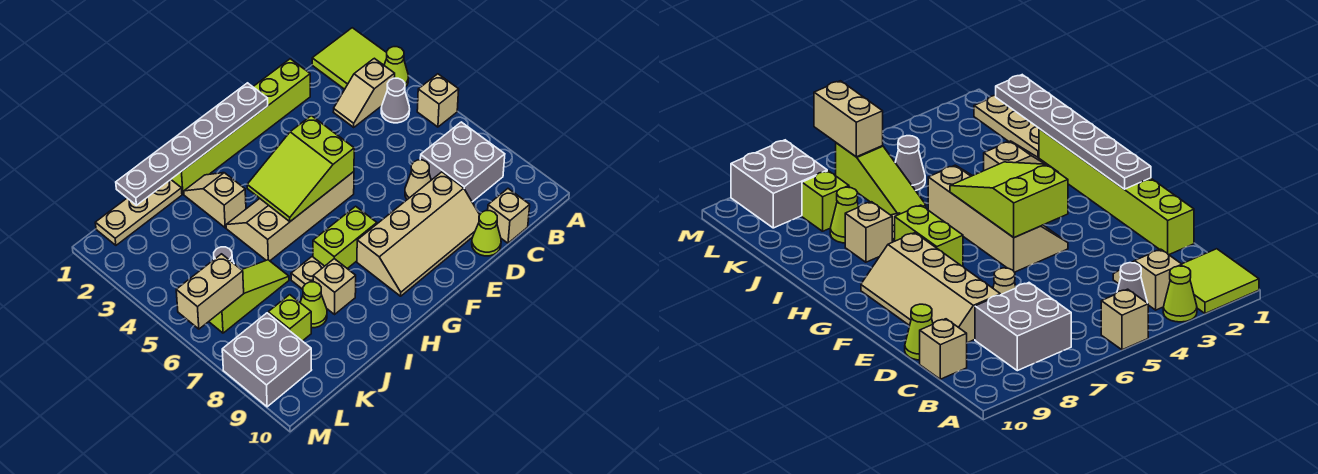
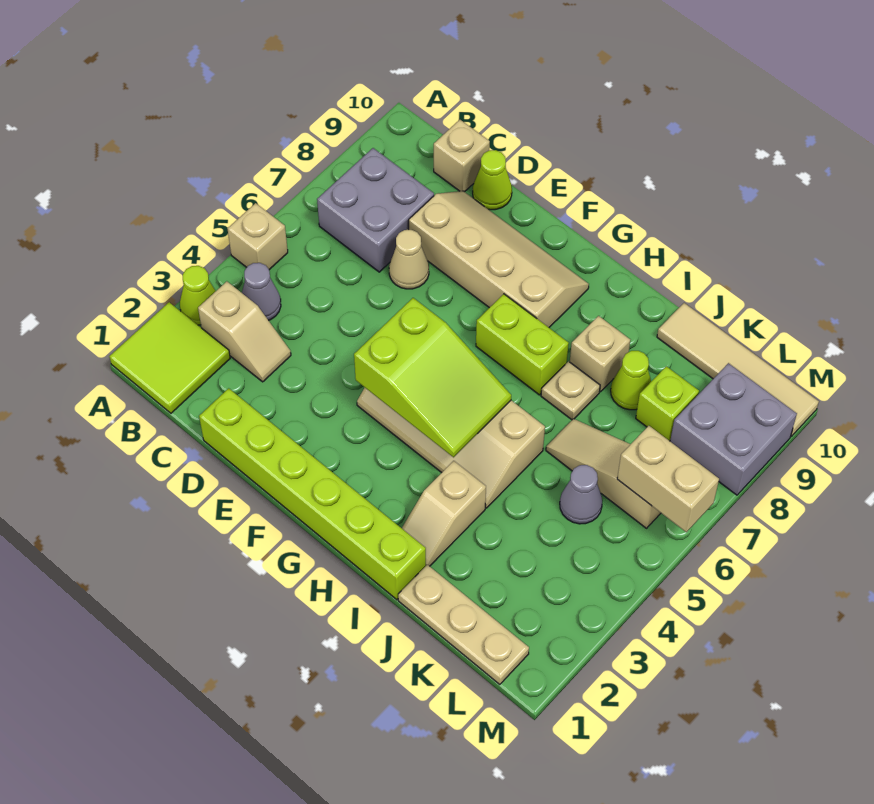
grey 1x6 plate [116,83,268,205] -> none
lime 1x3 slope [209,260,289,333] -> tan 1x3 slope [546,419,661,528]
none -> tan 1x4 tile [657,303,819,436]

